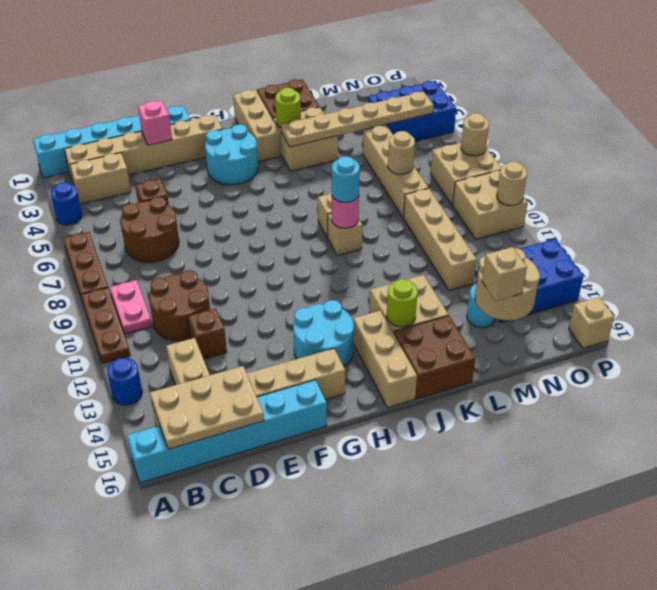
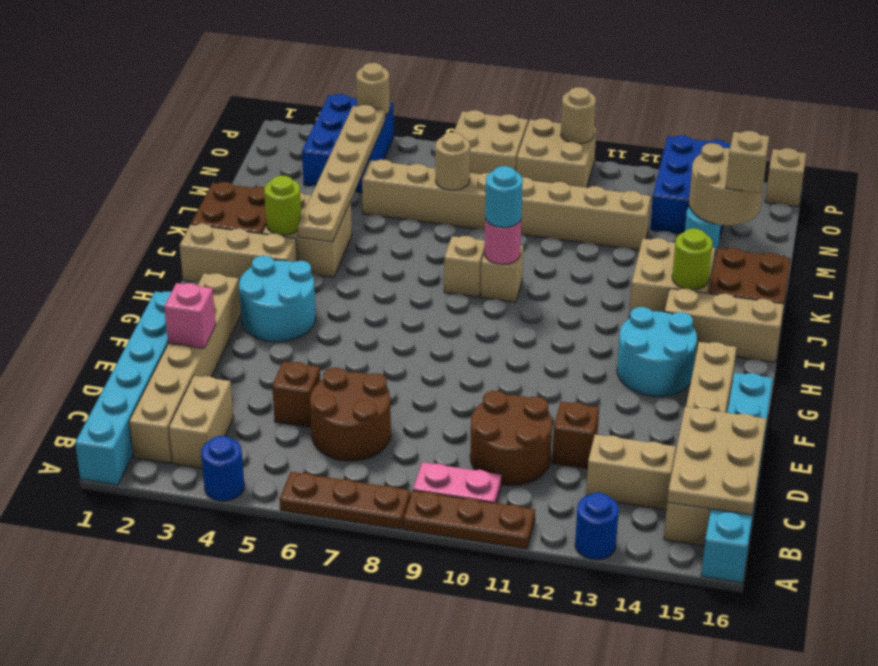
tan 1x1 round brick [461,113,489,156] -> tan 1x1 round brick moved to [356,63,390,115]

